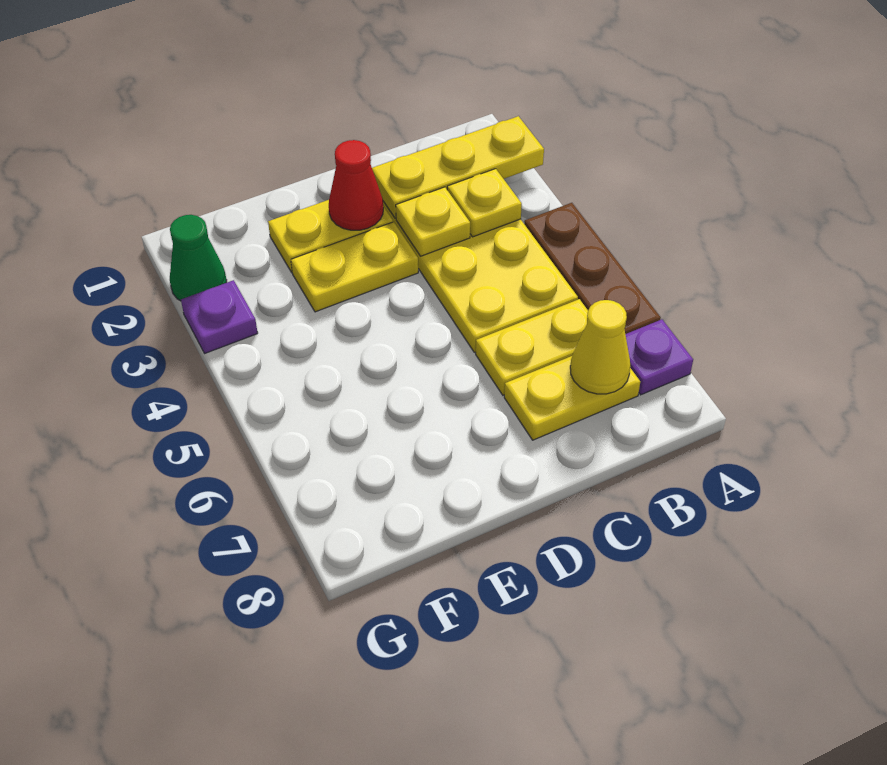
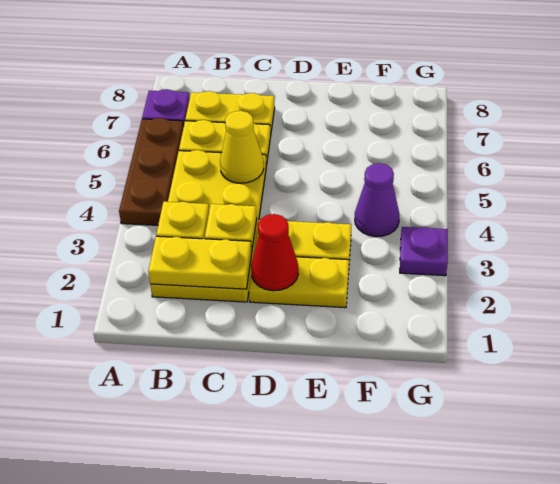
yellow 1x3 plate [372,116,544,218] -> yellow 1x2 plate [148,236,252,289]
yellow 1x1 cone [570,300,631,394] -> yellow 1x1 cone moved to [220,111,264,183]
none -> purple 1x1 cone [355,163,399,237]
green 1x1 cone [170,215,227,301] -> none

